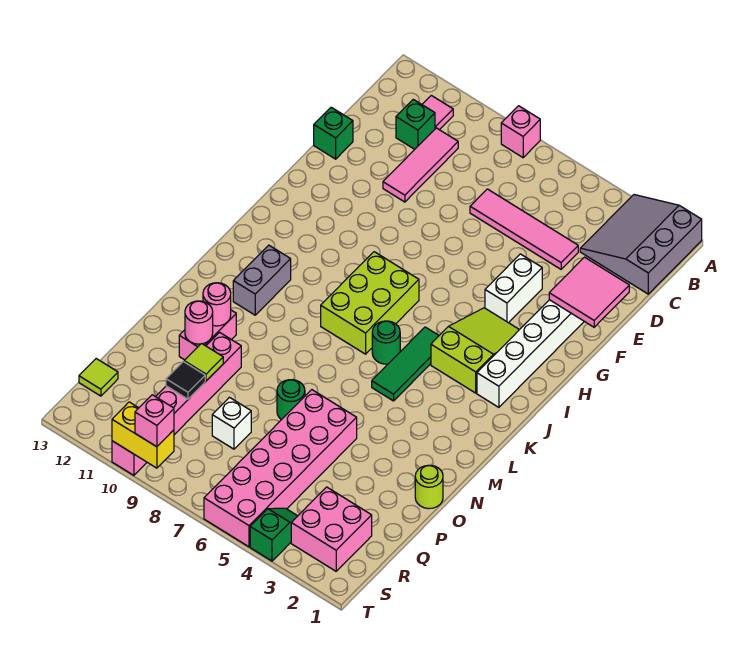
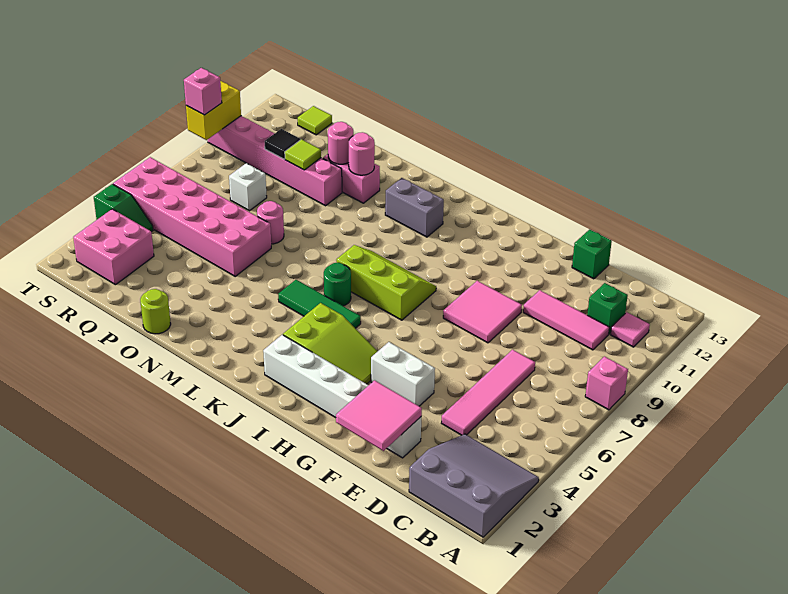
none -> pink 2x2 tile [443,281,522,343]
lime 2x3 brick [321,252,419,354] -> lime 2x3 slope [336,245,436,320]
green 1x1 round brick [277,380,305,420] -> pink 1x1 round brick [257,201,284,244]

